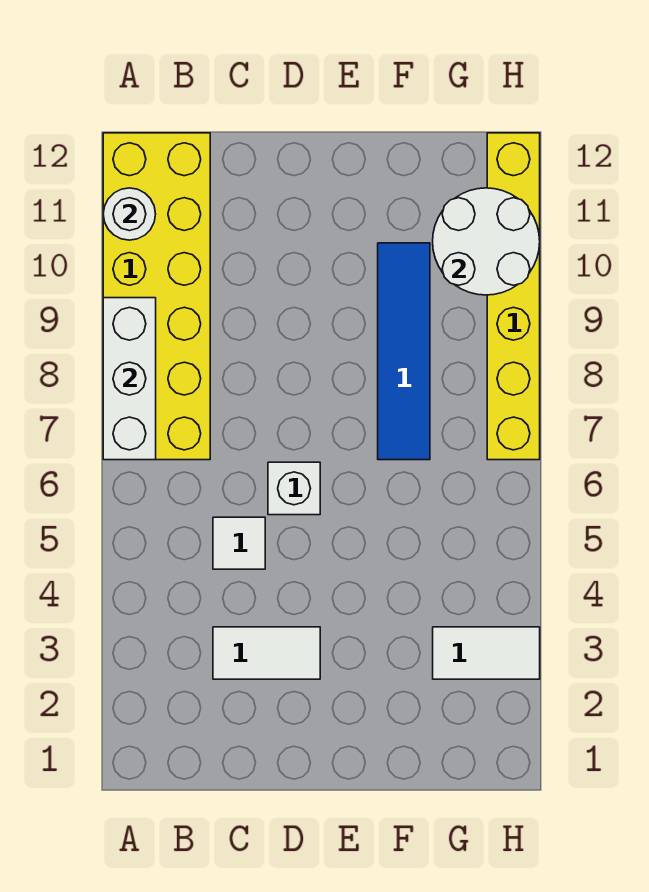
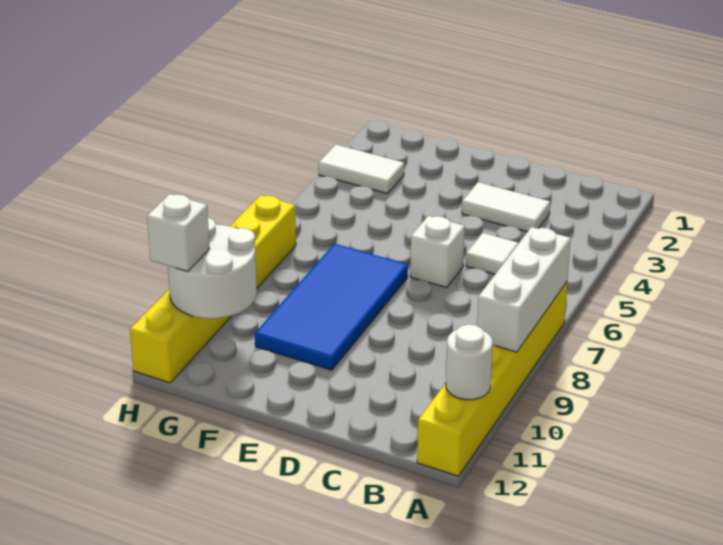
yellow 2x6 brick [103,133,210,460] -> yellow 1x6 brick [417,282,567,476]
blue 1x4 tile [378,243,430,460] -> blue 2x4 tile [255,244,408,370]
none -> white 1x1 brick [147,194,209,272]

